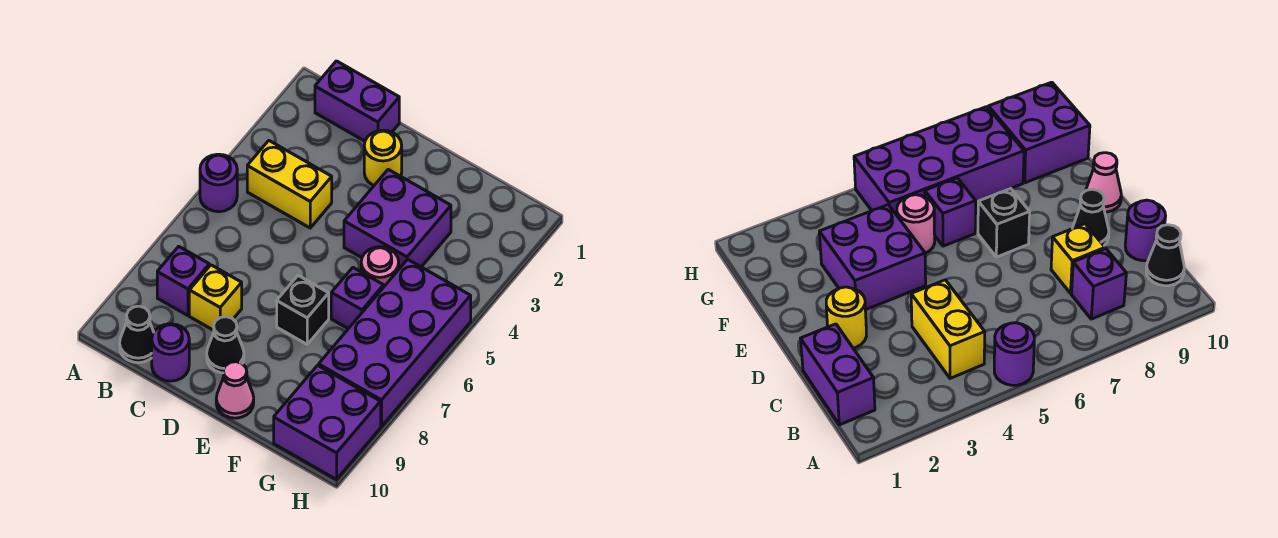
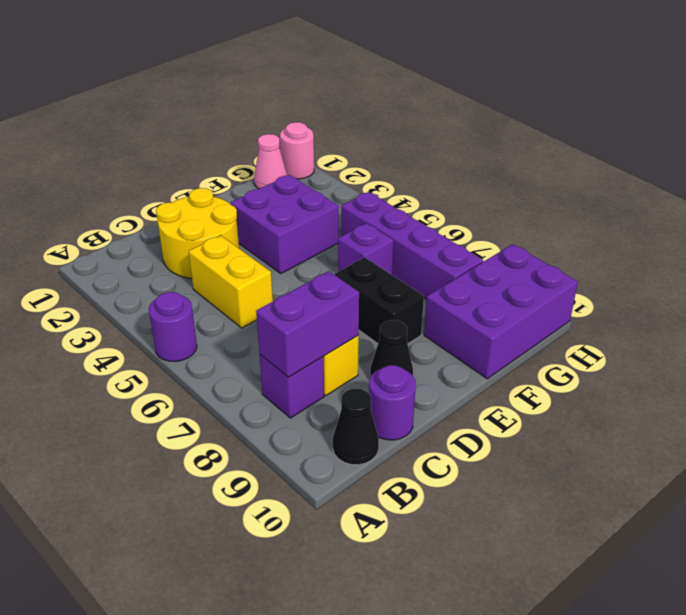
purple 1x2 brick [315,61,399,141] -> purple 1x2 brick moved to [256,271,359,377]
yellow 1x2 brick [247,141,332,228] -> yellow 1x2 brick turned to [189,235,273,328]
yellow 1x1 round brick [364,130,402,185] -> yellow 2x2 round brick [156,188,239,278]
black 1x1 brick [277,275,329,344] -> black 1x2 brick [335,257,424,344]
pink 1x1 cone [216,362,254,418] -> pink 1x1 cone moved to [254,134,287,189]
pink 1x1 round brick [361,247,399,286] -> pink 1x1 round brick moved to [280,122,314,179]
purple 2x4 brick [319,259,471,426] -> purple 1x4 brick [341,192,483,299]
purple 2x2 brick [274,365,381,479] -> purple 2x3 brick [424,244,578,379]

